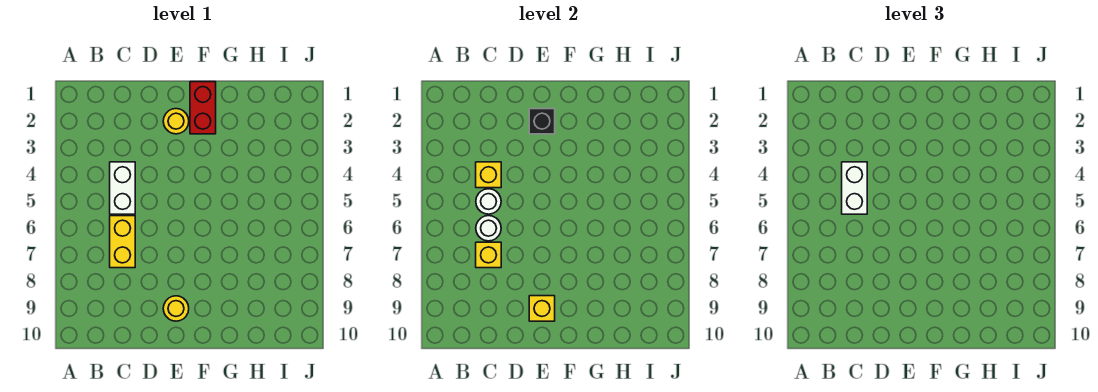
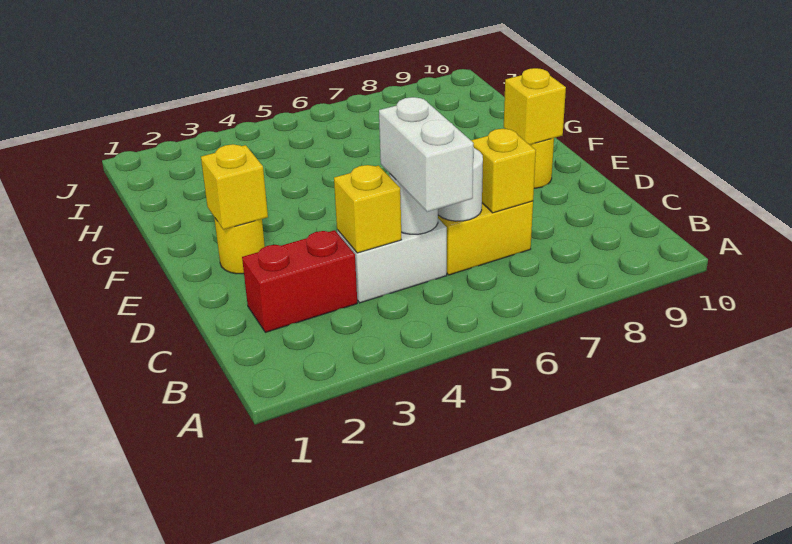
white 1x2 brick [842,162,867,214] -> white 1x2 brick turned to [379,97,474,212]
black 1x1 brick [529,109,555,134] -> yellow 1x1 brick [201,144,268,230]
red 1x2 brick [190,82,216,134] -> red 1x2 brick moved to [242,230,357,332]

